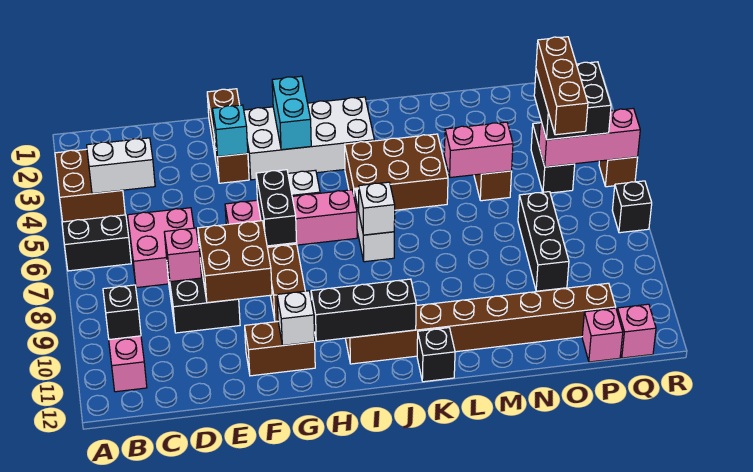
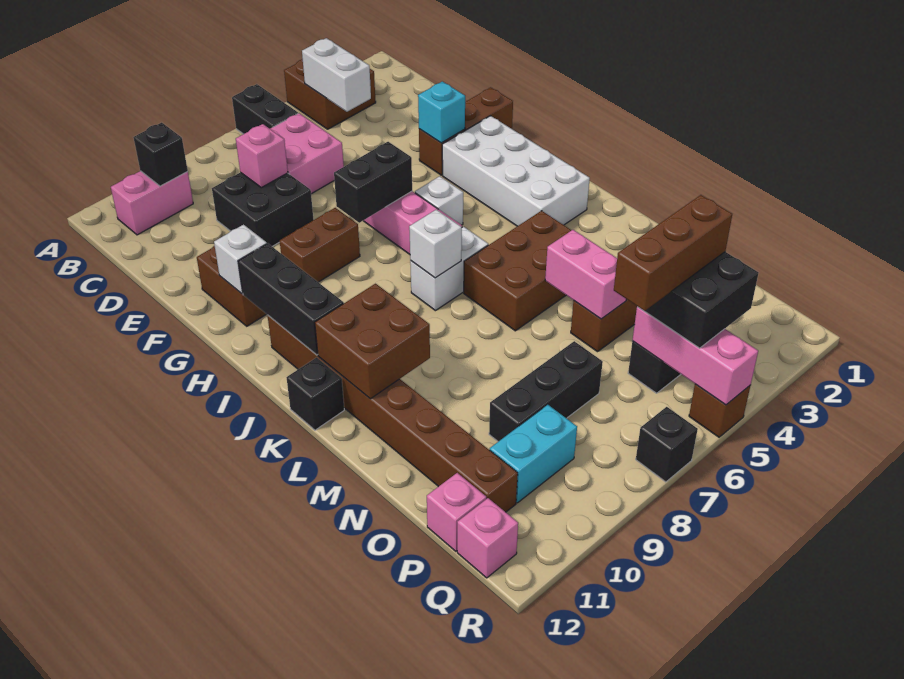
brown 2x2 brick [198,221,272,303] -> brown 2x2 brick moved to [315,284,430,399]
cyan 1x2 brick [272,76,311,150] -> cyan 1x2 brick moved to [490,405,577,503]
brown 2x3 brick [345,134,448,210] -> brown 2x3 brick turned to [464,211,571,331]

